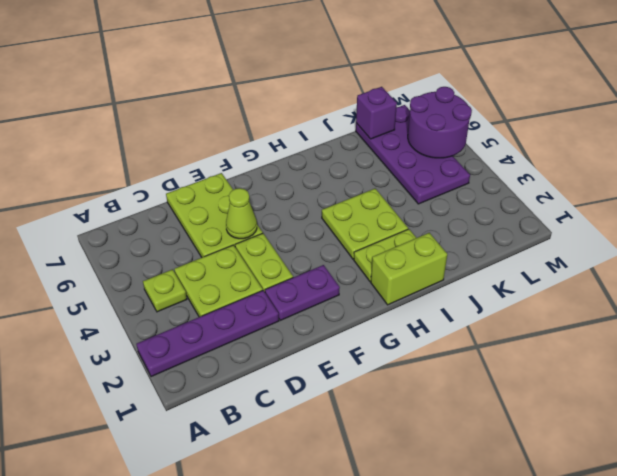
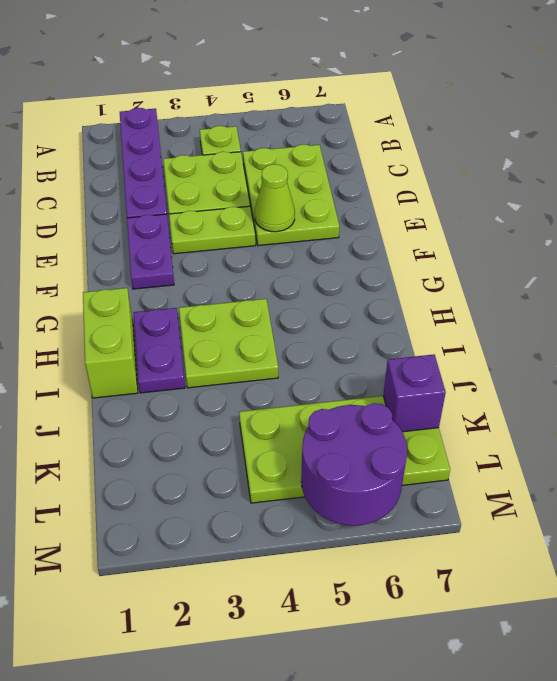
lime 2x3 plate [166,173,263,257] -> lime 2x3 plate turned to [243,144,339,246]
lime 1x2 plate [354,229,416,282] -> purple 1x2 plate [134,308,185,393]
purple 2x4 plate [356,105,470,204] -> lime 2x4 plate [239,396,450,503]

